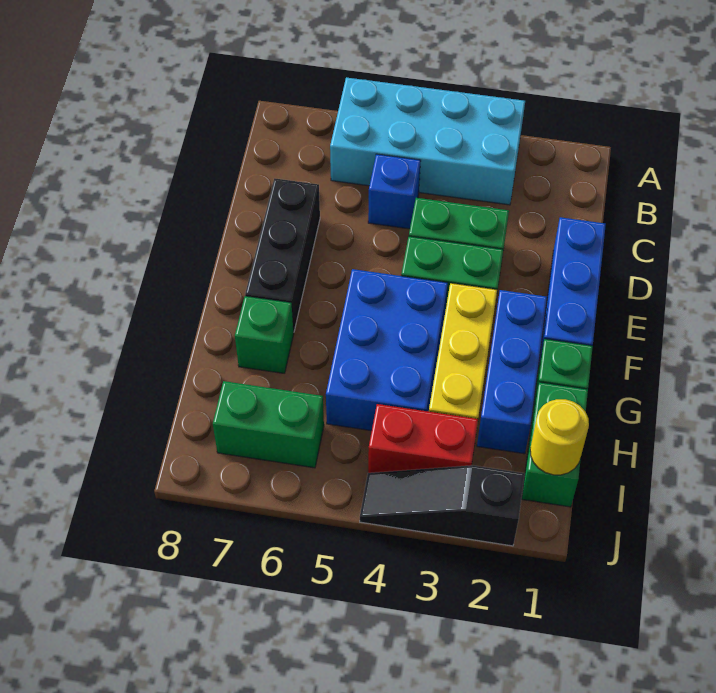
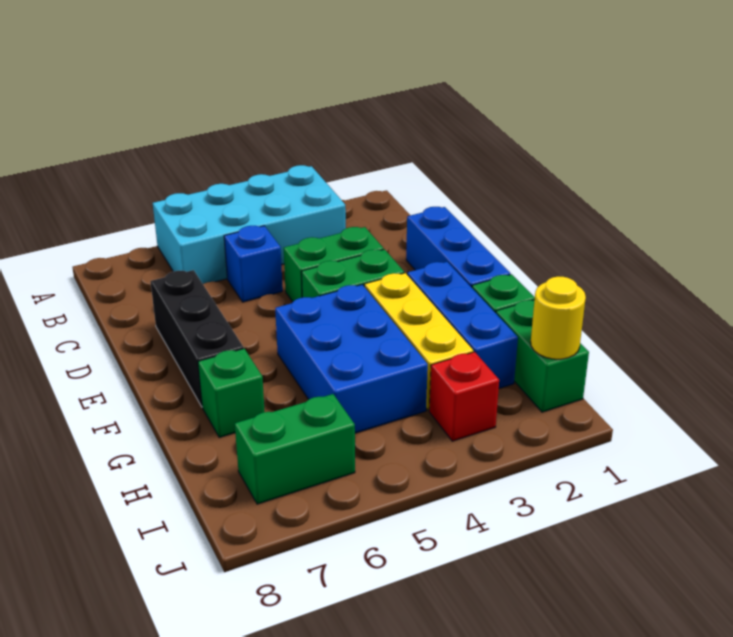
red 1x2 brick [368,404,478,473] -> red 1x1 brick [429,352,499,441]
black 1x3 slope [360,465,525,546] -> none

